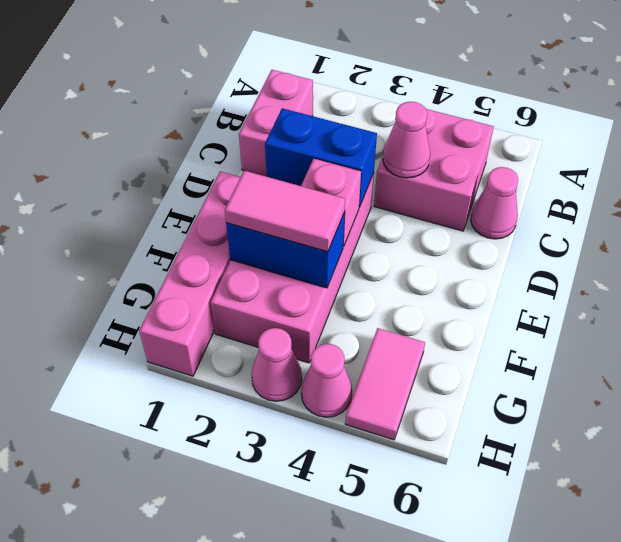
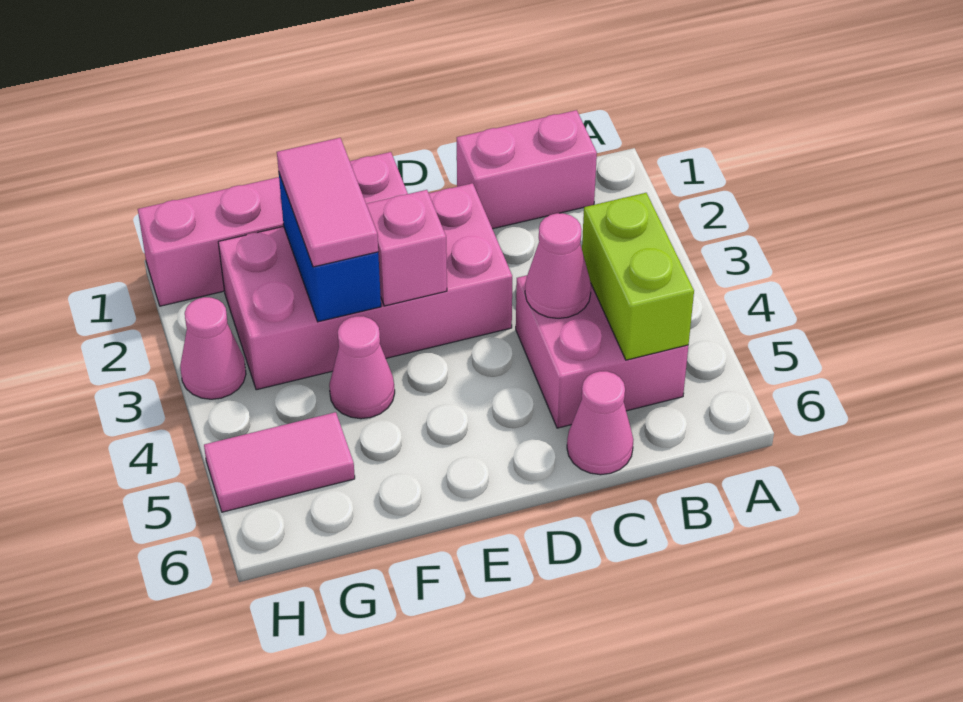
none -> lime 1x2 brick [582,193,694,360]
blue 1x2 brick [265,108,377,207] -> none
pink 1x1 cone [301,344,352,417] -> pink 1x1 cone moved to [329,316,395,419]

